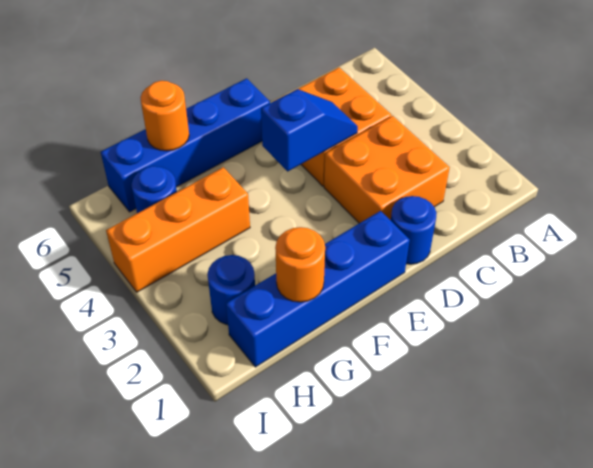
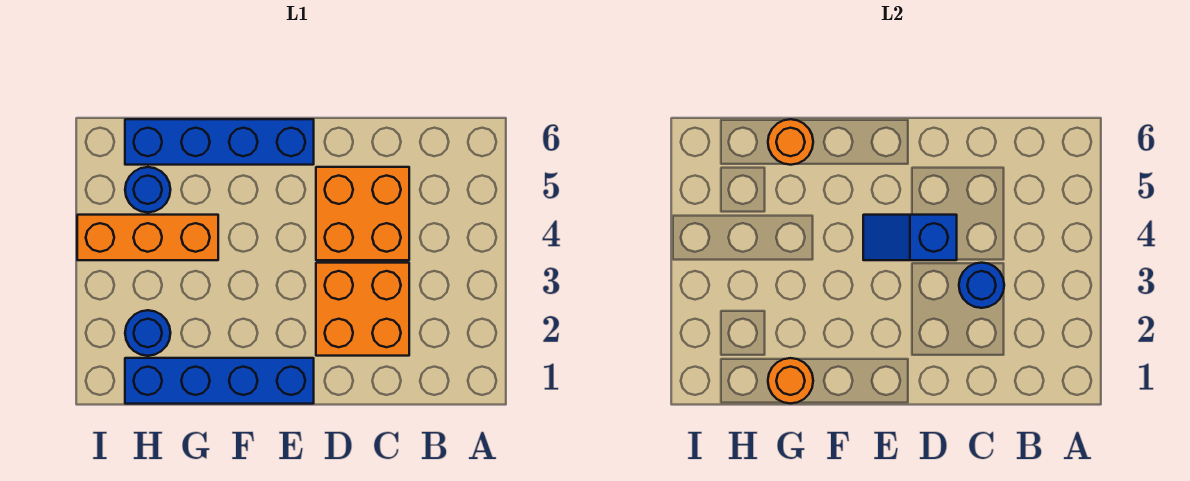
blue 1x1 round brick [391,196,437,264] -> blue 1x1 round brick moved to [959,263,1004,308]
blue 1x2 slope [261,89,358,171] -> blue 1x2 slope turned to [863,215,957,260]

